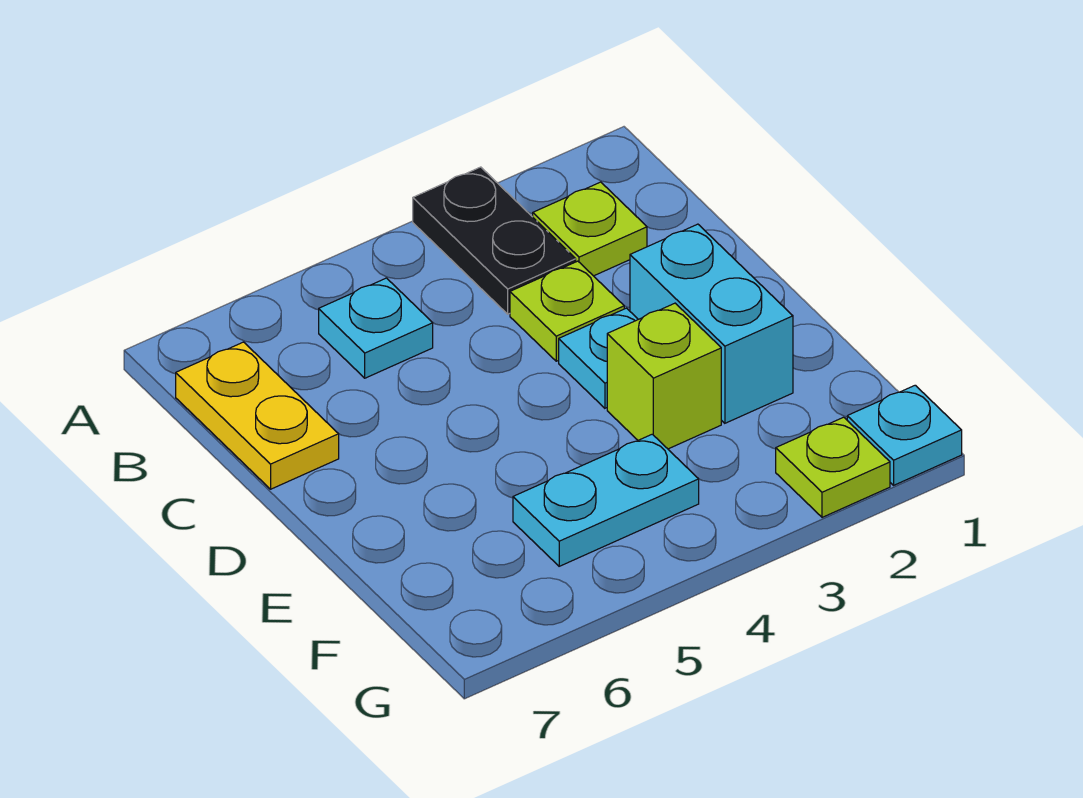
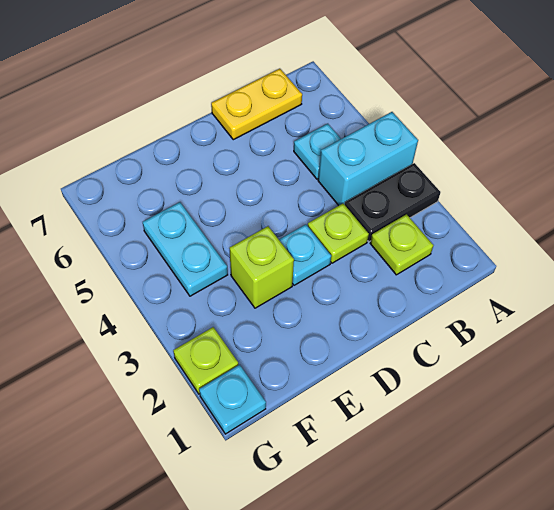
cyan 1x2 brick [630,224,793,423] -> cyan 1x2 brick moved to [318,112,418,206]

